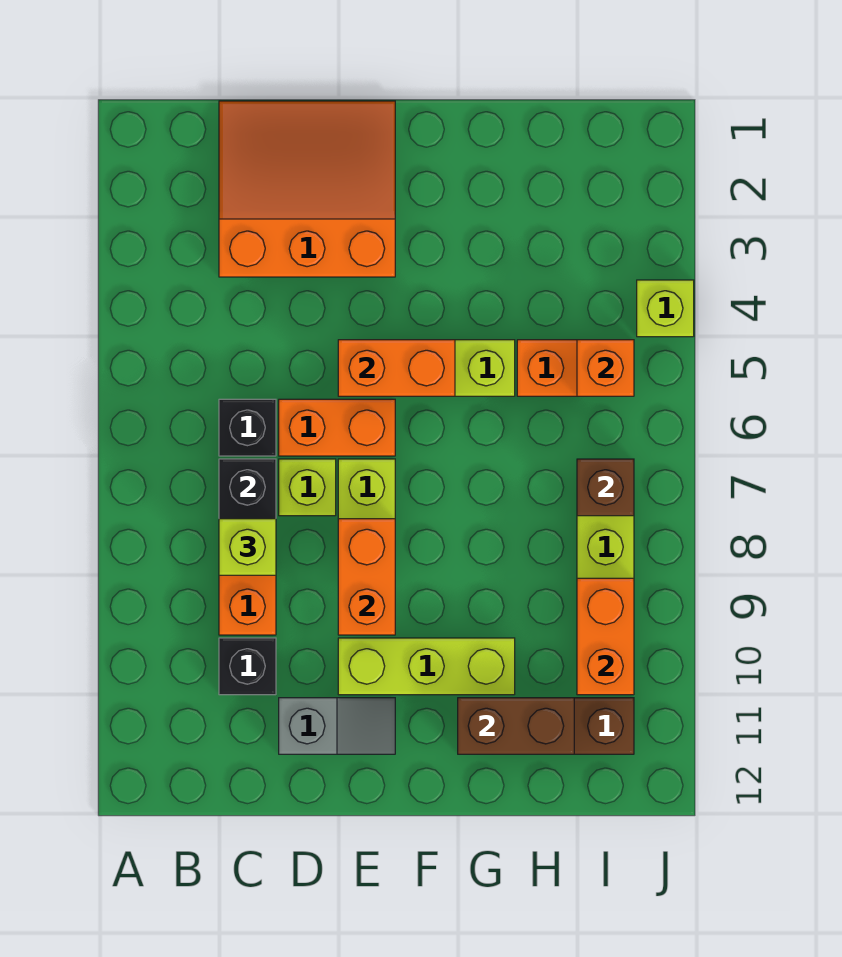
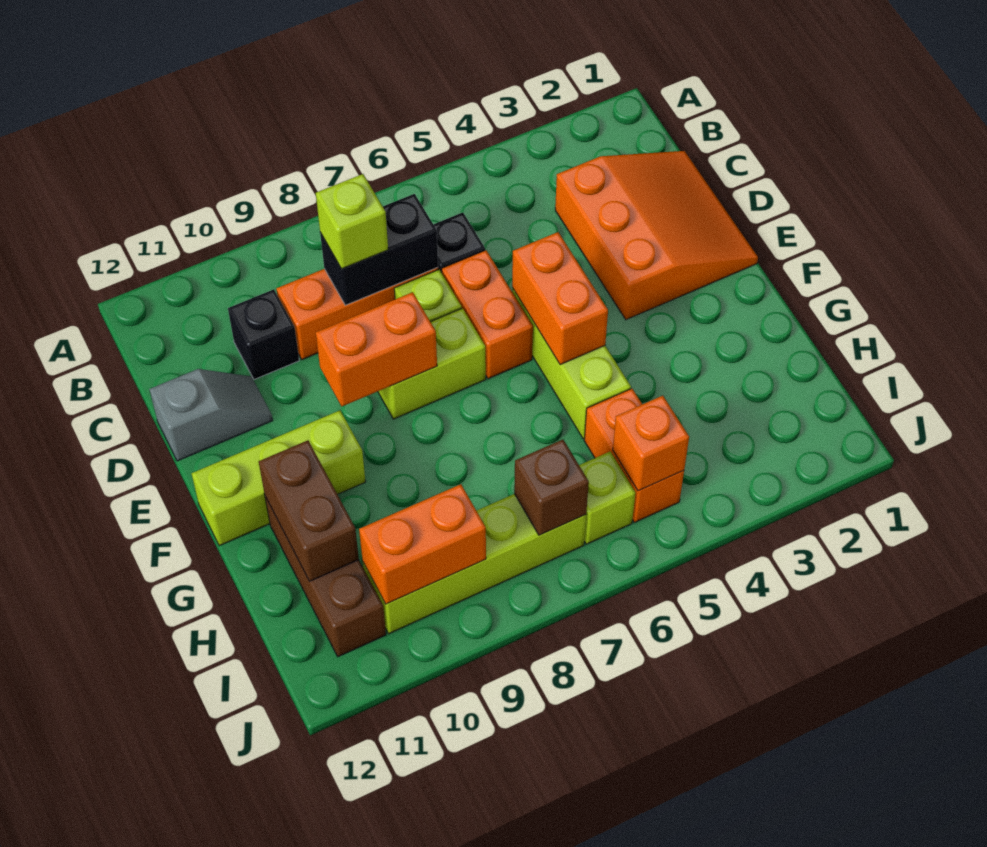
grey 1x2 slope [279,698,395,754] -> grey 1x2 slope turned to [149,369,273,461]
lime 1x3 brick [338,638,515,695] -> lime 1x3 brick turned to [192,410,366,546]
lime 1x1 brick [637,280,694,337] -> lime 1x1 brick moved to [579,452,635,544]

